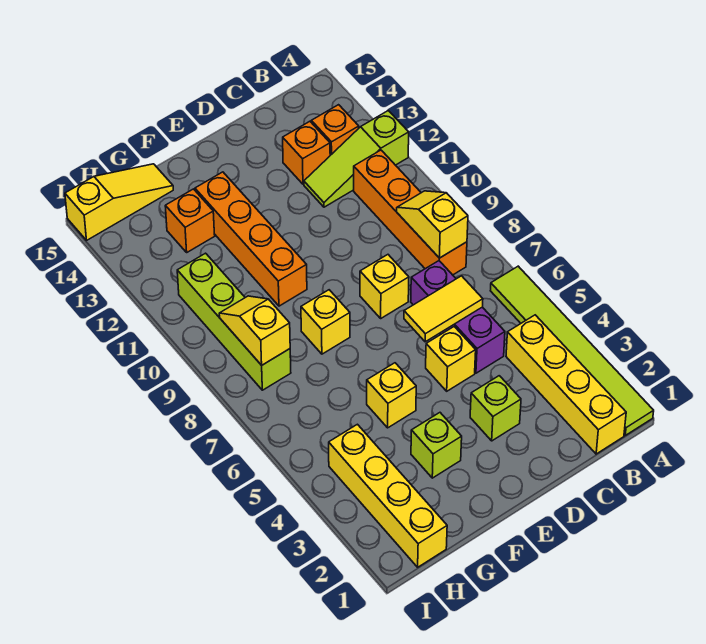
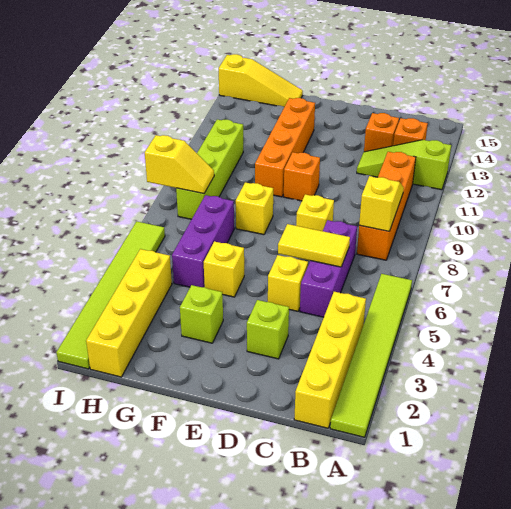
none -> purple 1x3 brick [172,195,234,287]
orange 1x1 brick [165,189,215,252] -> orange 1x1 brick moved to [284,152,320,201]
yellow 1x2 slope [219,296,290,365] -> yellow 1x2 slope turned to [145,135,214,194]
none -> lime 1x6 tile [56,222,165,369]

